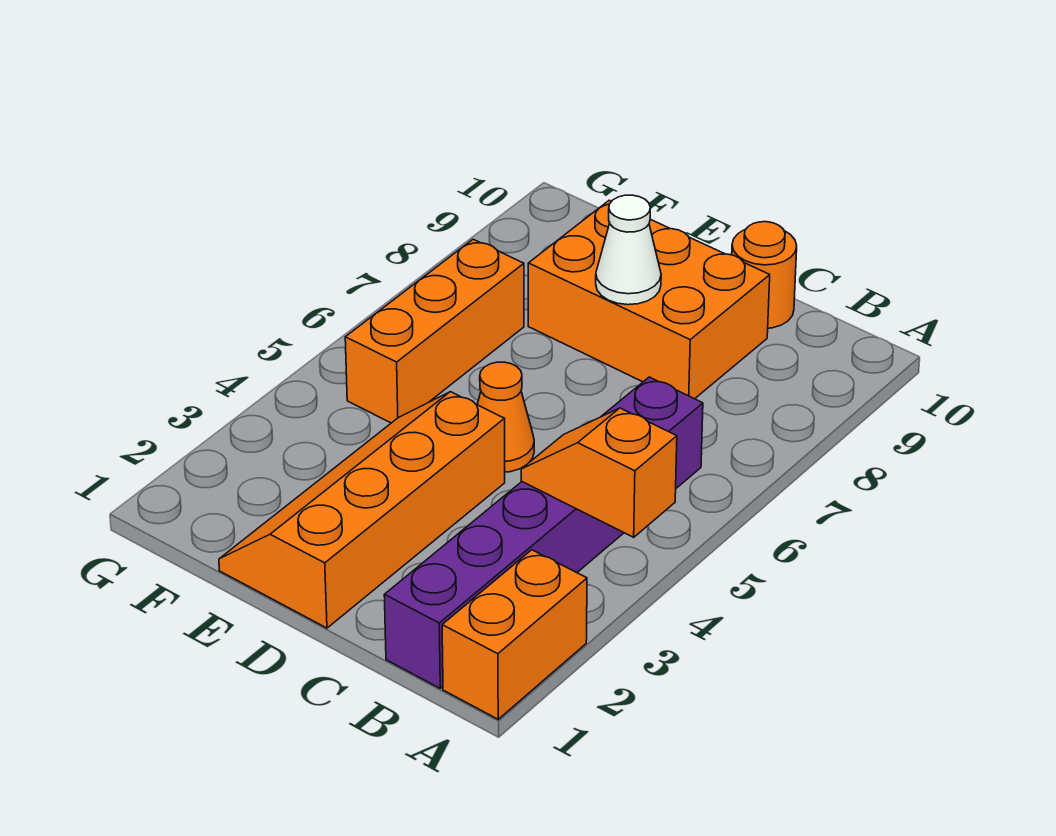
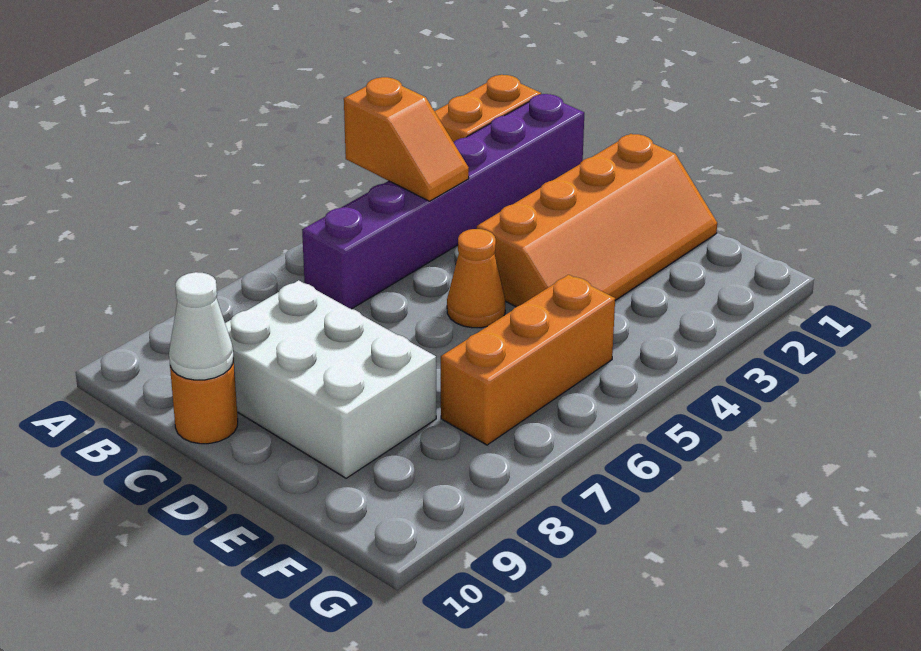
orange 2x3 brick [528,200,770,399] -> white 2x3 brick [225,280,436,478]
white 1x1 cone [596,195,661,305] -> white 1x1 cone moved to [169,272,234,380]

